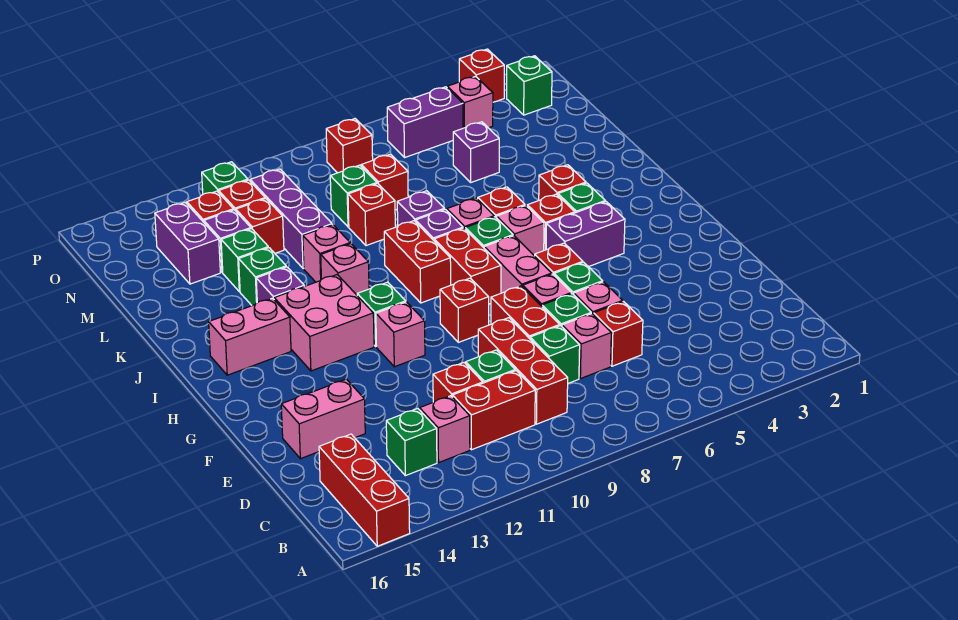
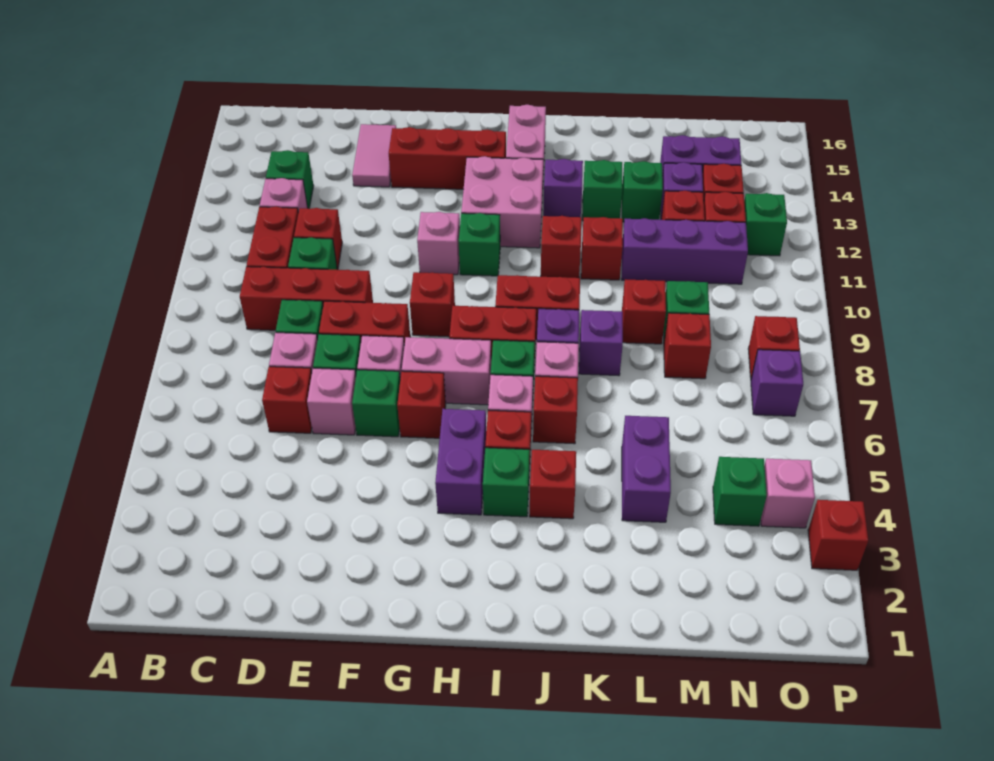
red 1x3 brick [319,434,410,546] -> red 1x3 brick moved to [389,127,506,189]
pink 1x2 brick [281,379,365,459] -> pink 1x2 tile [352,124,396,187]
pink 1x1 brick [321,244,369,295] -> red 1x1 brick [541,216,582,278]
pink 1x1 brick [303,225,350,282] -> red 1x1 brick [581,217,623,280]
purple 1x1 brick [453,122,499,182] -> purple 1x1 brick moved to [751,350,803,416]
green 1x1 brick [507,56,552,115] -> green 1x1 brick moved to [713,457,767,526]
purple 1x2 brick [387,87,463,157] -> purple 1x2 brick moved to [622,416,671,522]

